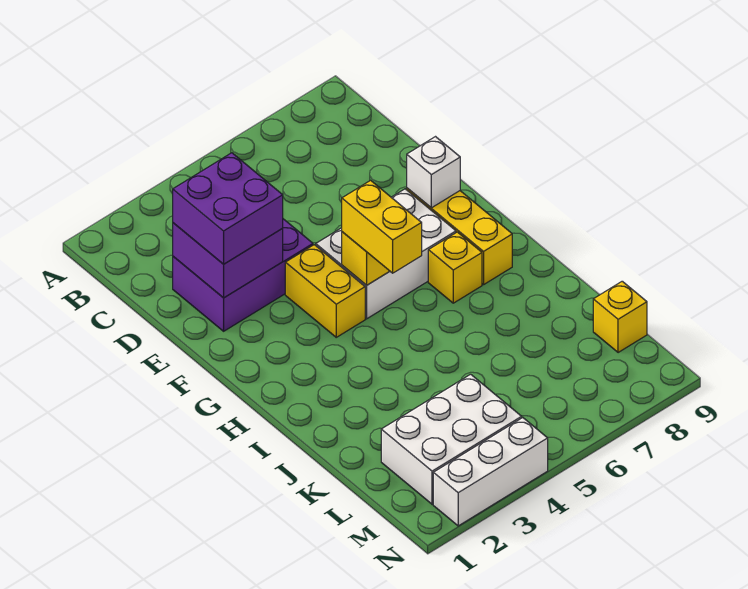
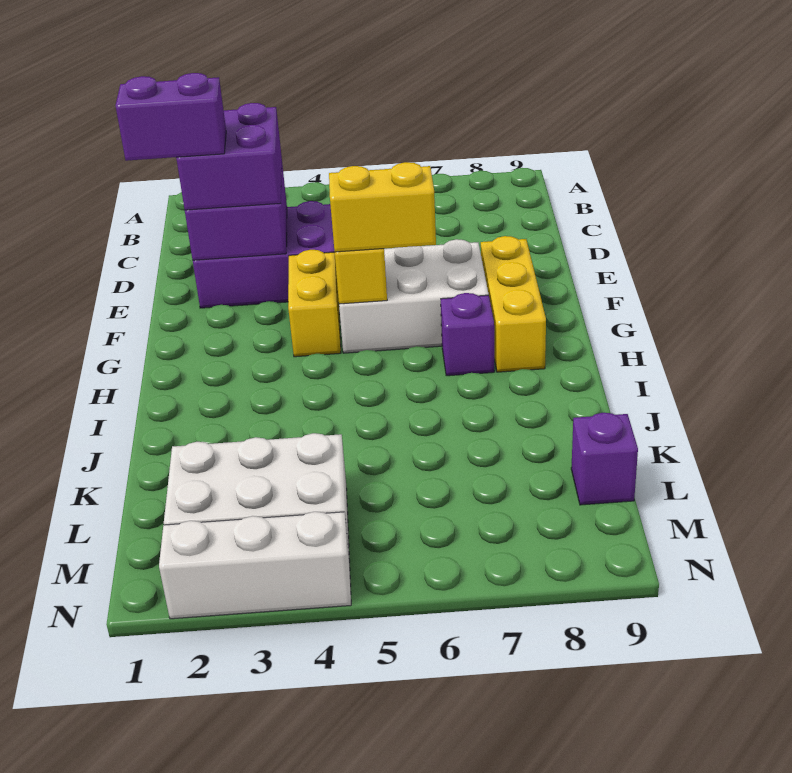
none -> purple 1x2 brick [116,73,226,161]
white 1x1 brick [407,137,460,208] -> none
yellow 1x2 brick [342,180,422,273] -> yellow 1x2 brick turned to [329,162,436,252]
yellow 1x1 brick [428,232,482,303] -> purple 1x1 brick [441,293,494,376]
yellow 1x1 brick [593,281,647,353] -> purple 1x1 brick [571,413,638,505]

